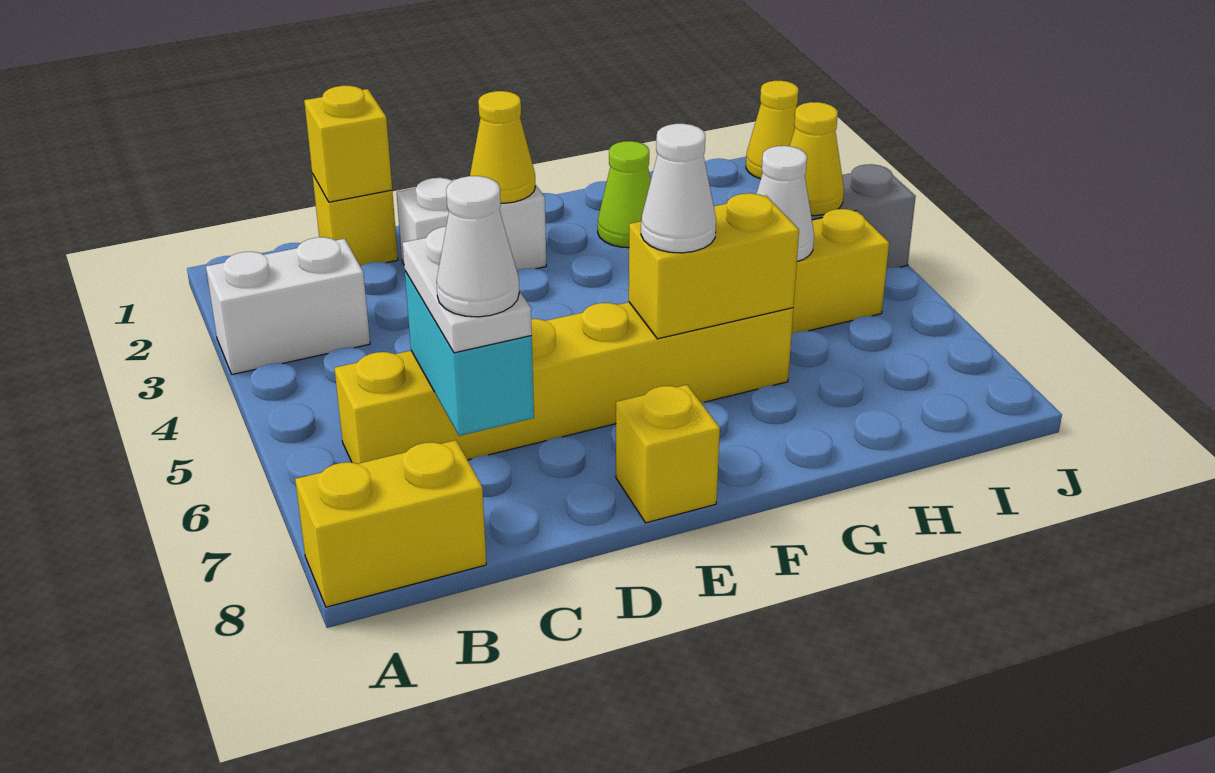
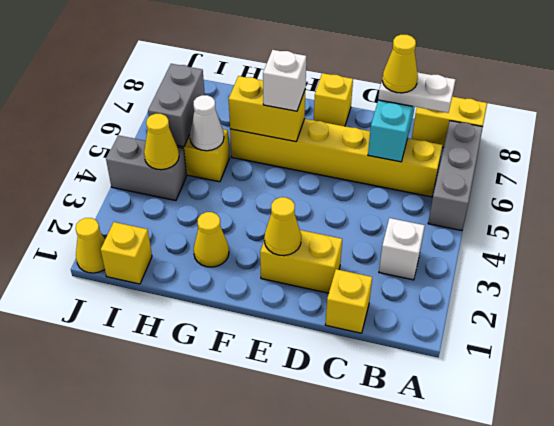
white 1x2 brick [206,237,370,374] -> white 1x1 brick [379,218,425,280]
none -> grey 1x3 brick [428,121,483,231]
yellow 1x1 brick [304,86,392,202] -> yellow 1x1 brick moved to [101,222,152,284]
white 1x2 plate [403,226,532,353] -> white 1x2 plate turned to [378,72,456,113]
white 1x1 cone [436,176,519,317] -> yellow 1x1 cone [382,35,418,93]
white 1x2 brick [397,178,546,270] -> yellow 1x2 brick [260,230,342,293]
white 1x1 cone [641,124,716,253] -> white 1x1 brick [263,50,306,111]
lime 1x1 cone [598,141,651,248] -> yellow 1x1 cone [194,212,229,267]
none -> grey 1x2 brick [148,64,205,147]

